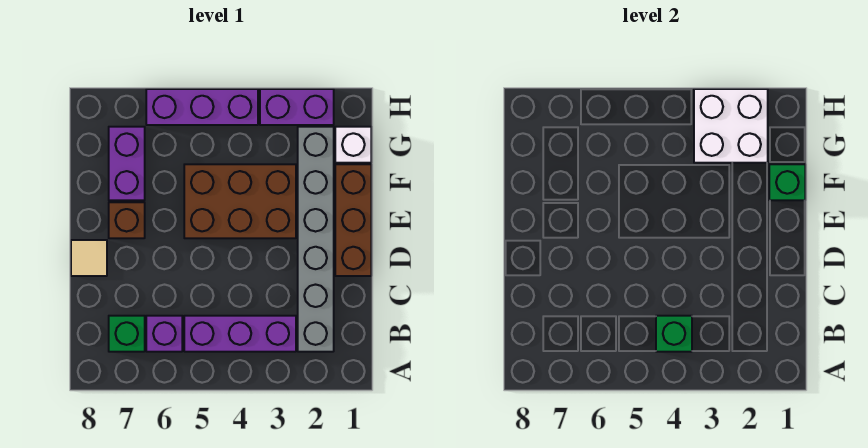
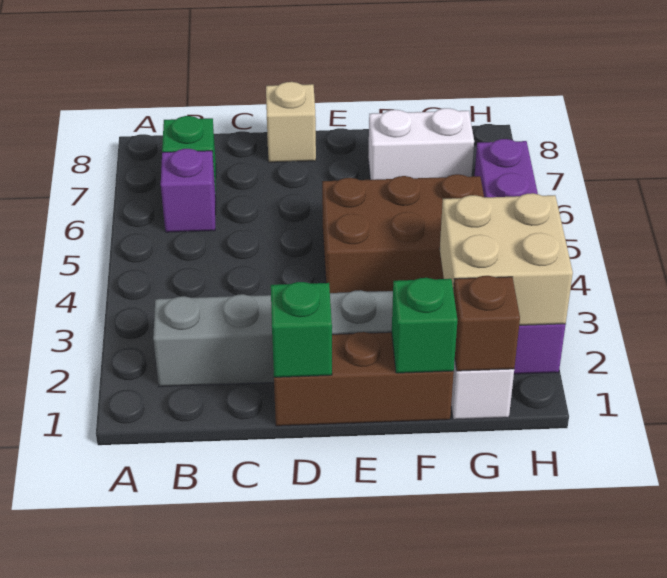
purple 1x3 brick [184,316,296,352] -> none
green 1x1 brick [656,316,692,352] -> green 1x1 brick moved to [271,282,332,377]
tan 1x1 tile [71,240,107,276] -> tan 1x1 brick [266,82,316,162]
brown 2x3 brick [184,164,296,238] -> brown 2x3 brick turned to [322,174,484,293]
brown 1x1 brick [109,202,145,238] -> brown 1x1 brick moved to [454,276,520,371]
purple 1x2 brick [109,127,145,200] -> white 1x2 brick [368,108,474,180]
white 2x2 brick [694,89,768,163] -> tan 2x2 brick [440,193,573,325]

